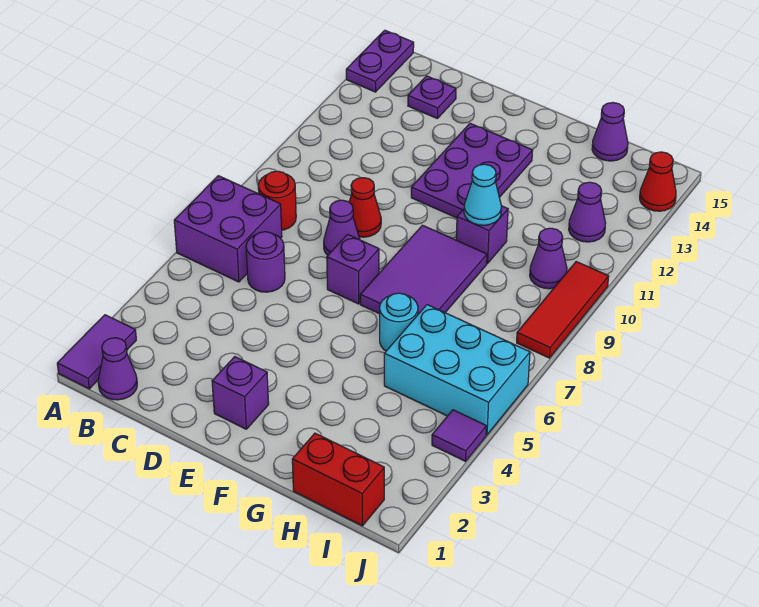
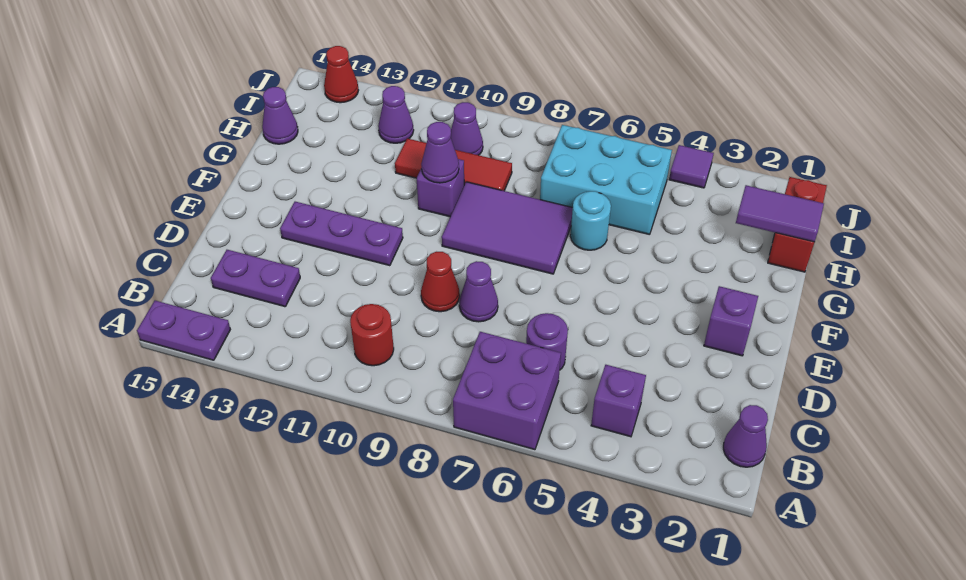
purple 1x2 tile [57,315,136,389] -> purple 1x2 tile moved to [736,185,824,242]
red 1x1 round brick [258,171,296,230] -> red 1x1 round brick moved to [350,304,394,366]
purple 1x1 plate [408,76,456,118] -> purple 1x2 plate [211,250,300,307]
purple 1x1 brick [327,234,379,304] -> purple 1x1 brick moved to [591,365,646,437]
purple 2x3 plate [411,123,533,218] -> purple 1x3 plate [280,202,403,266]
cyan 1x1 cone [464,164,501,225] -> purple 1x1 cone [421,122,459,183]
cyan 2x3 brick [384,305,530,435] -> cyan 2x3 brick turned to [540,125,672,235]
red 1x3 tile [517,262,609,358] -> red 1x3 tile moved to [395,138,512,191]

